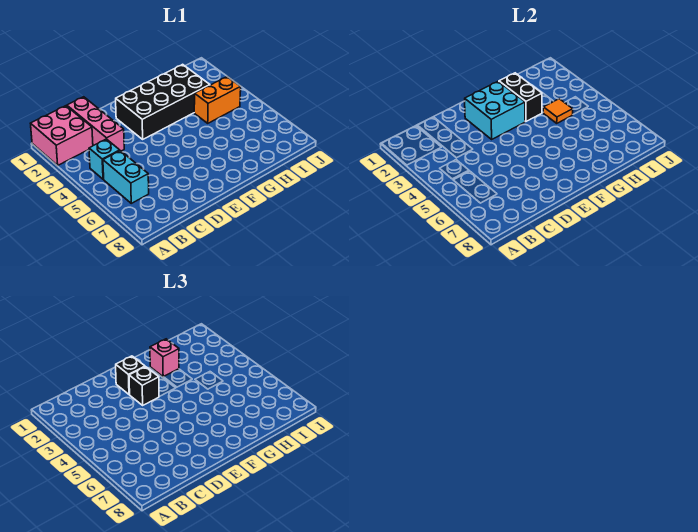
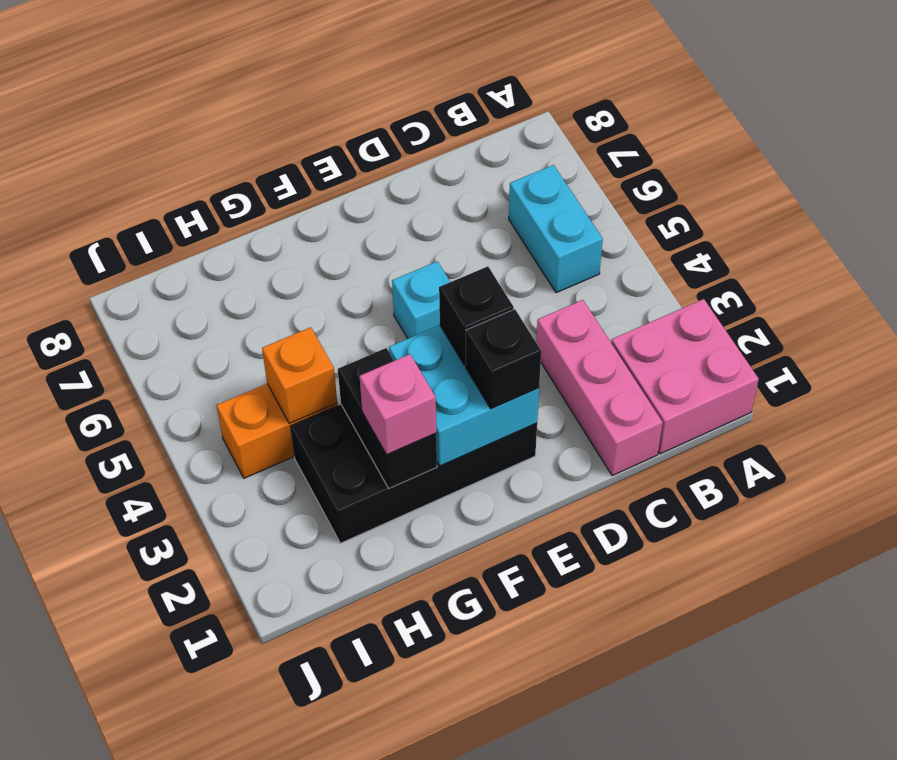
cyan 1x1 brick [89,139,120,179] -> cyan 1x1 brick moved to [392,261,450,339]
orange 1x1 tile [543,99,573,123] -> orange 1x1 brick [262,327,337,424]

